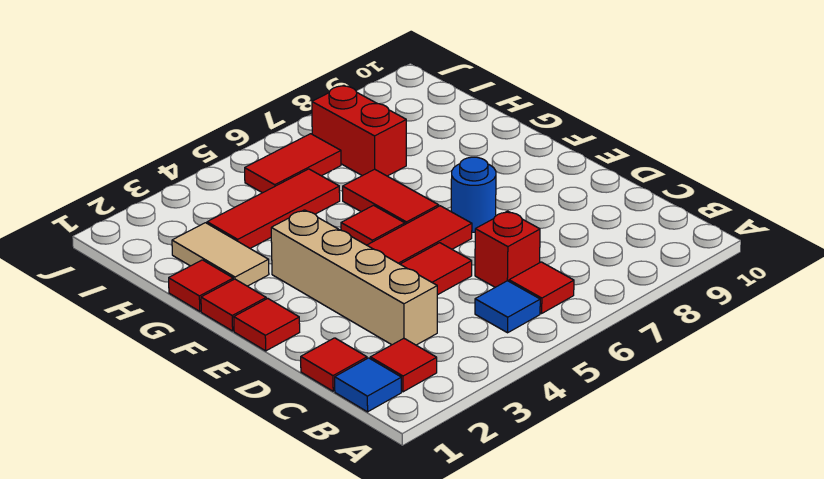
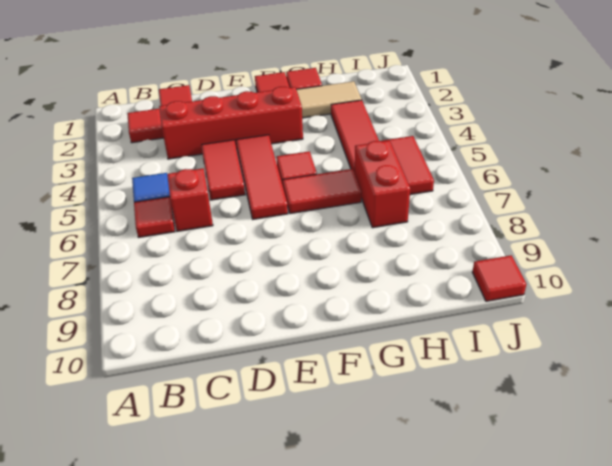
blue 1x1 tile [335,358,401,412] -> none
tan 1x4 brick [271,210,437,345] -> red 1x4 brick [159,87,303,159]
red 1x1 tile [234,298,300,351] -> red 1x1 tile moved to [472,255,526,301]
blue 1x1 round brick [451,157,496,232] -> none
red 1x2 brick [312,85,406,176] -> red 1x2 brick turned to [354,141,410,228]

